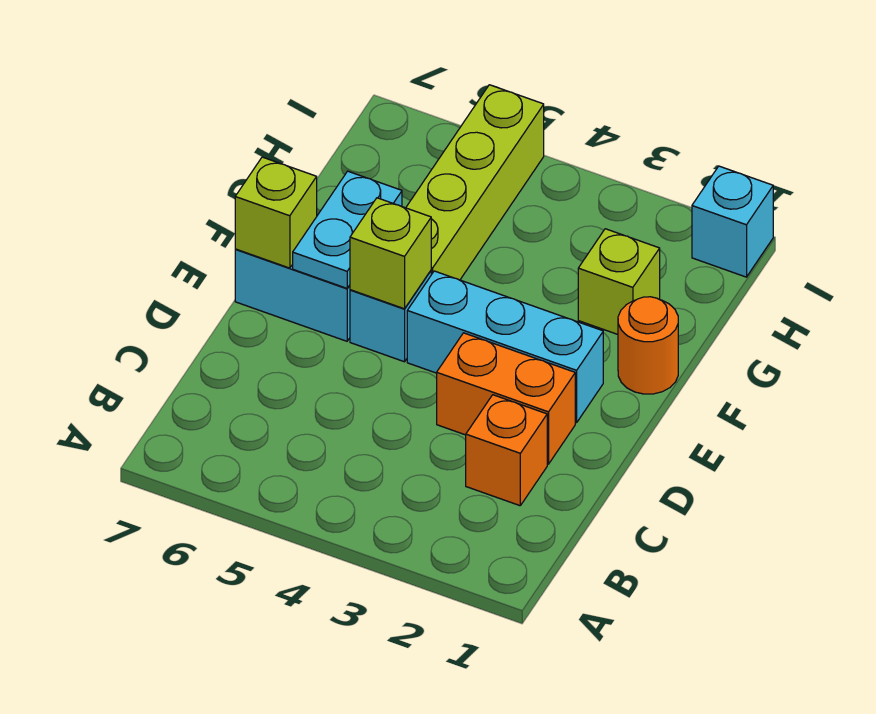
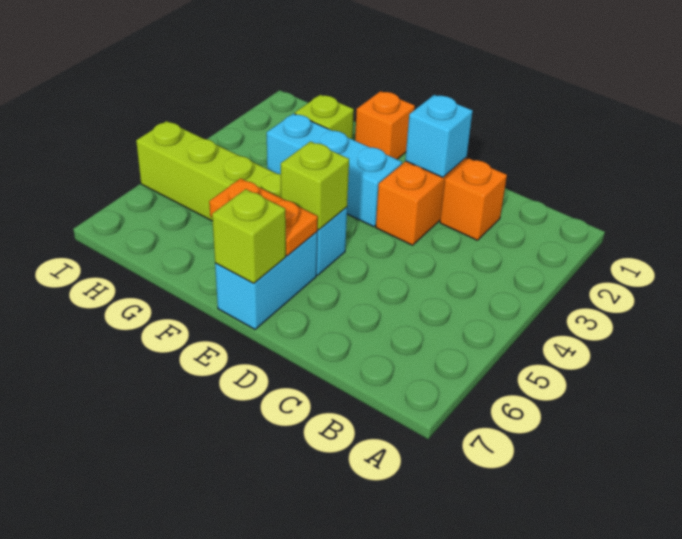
cyan 1x3 brick [407,271,603,423] -> cyan 1x3 brick turned to [267,114,402,227]
cyan 1x2 plate [293,171,402,288] -> orange 1x2 plate [209,178,318,256]
orange 1x1 round brick [618,297,678,394] -> orange 1x1 brick [355,91,415,159]
cyan 1x1 brick [692,166,773,277] -> cyan 1x1 brick moved to [405,95,473,177]

